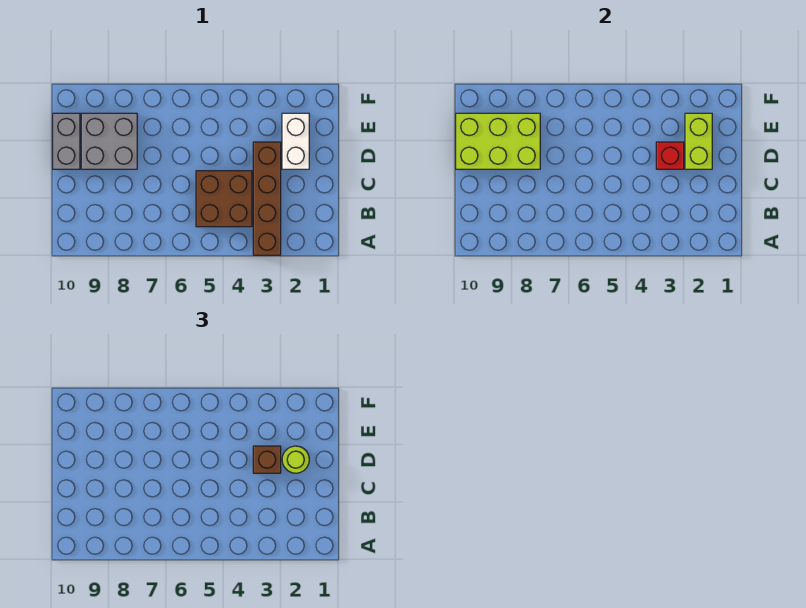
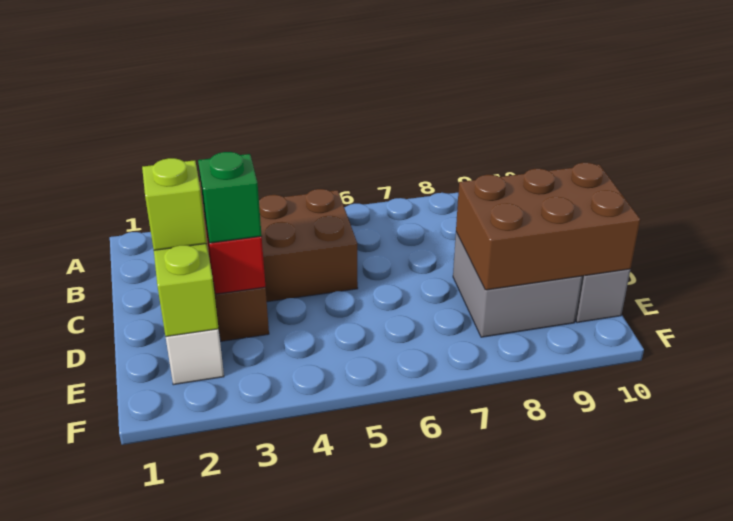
lime 1x1 round brick [282,446,309,473] -> lime 1x1 brick [142,158,207,250]
brown 1x1 brick [253,446,281,473] -> green 1x1 brick [198,152,262,243]
lime 2x3 brick [456,113,540,169] -> brown 2x3 brick [456,163,640,290]

